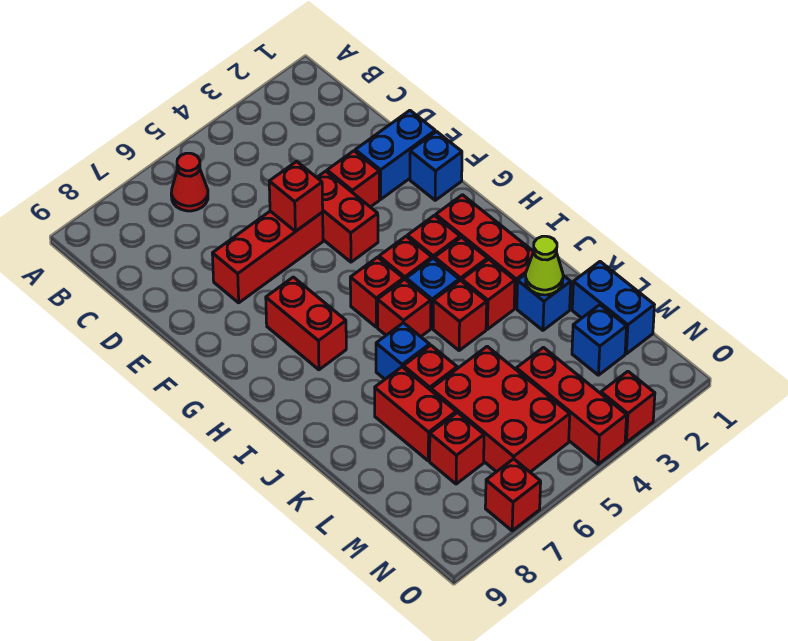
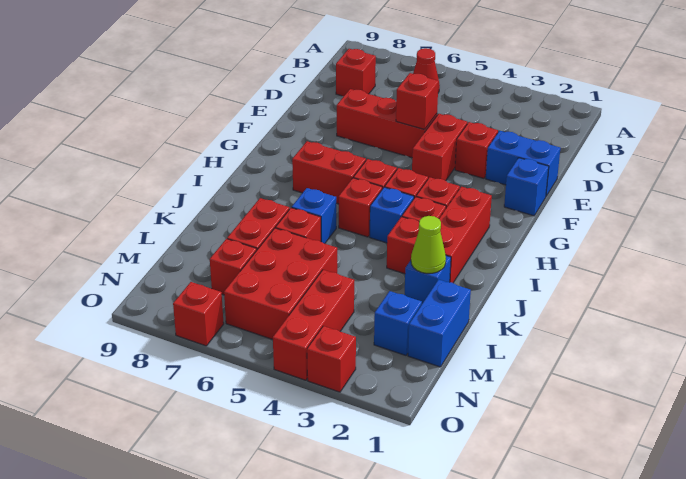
red 1x2 brick [266,277,346,370] -> red 1x2 brick turned to [292,141,366,204]
red 1x1 brick [433,280,487,351] -> red 1x1 brick moved to [336,49,376,96]

